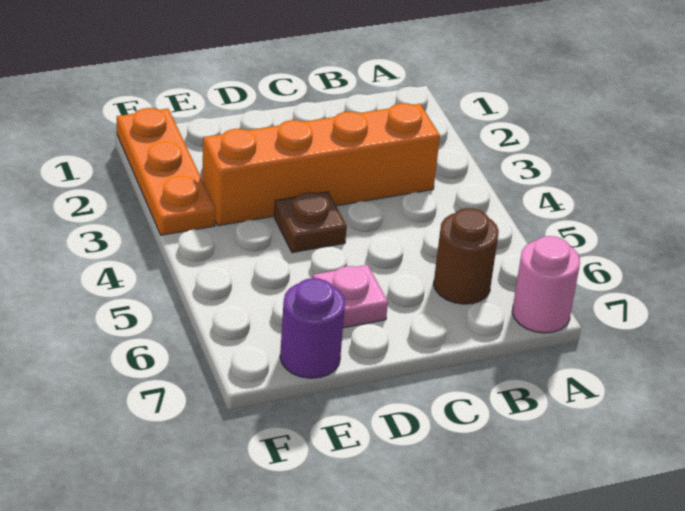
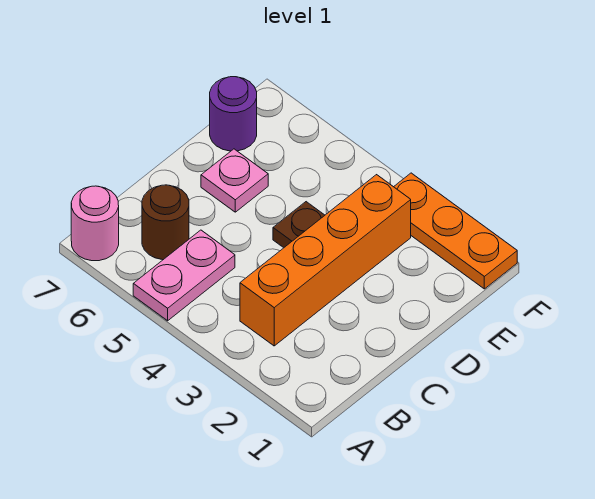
none -> pink 1x2 plate [133,230,235,321]

